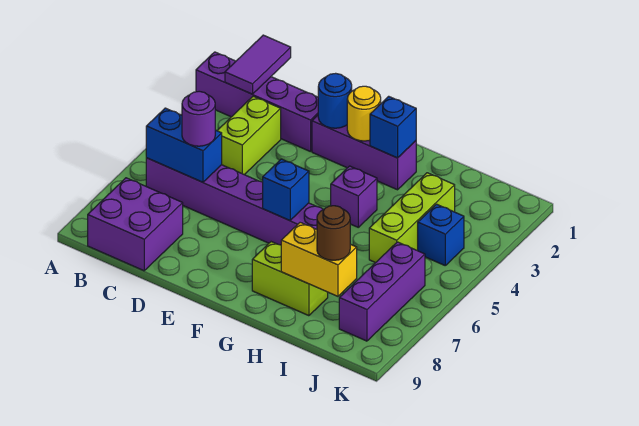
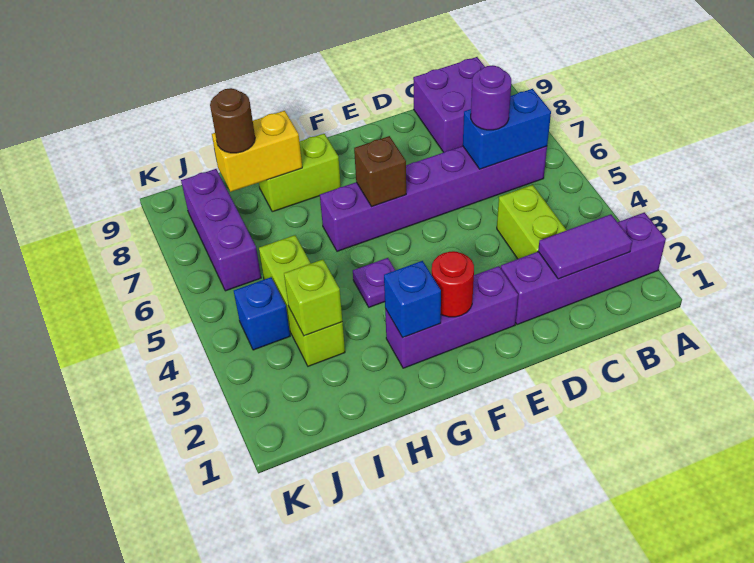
purple 1x2 tile [225,35,291,94] -> purple 1x2 tile turned to [538,214,632,279]
blue 1x1 round brick [318,73,352,128] -> none
yellow 1x1 round brick [347,86,381,141] -> red 1x1 round brick [432,251,474,317]
blue 1x1 brick [263,159,309,221] -> brown 1x1 brick [354,136,406,207]
purple 1x1 brick [331,166,377,227] -> purple 1x1 plate [353,258,395,307]
none -> lime 1x1 brick [284,259,342,336]

